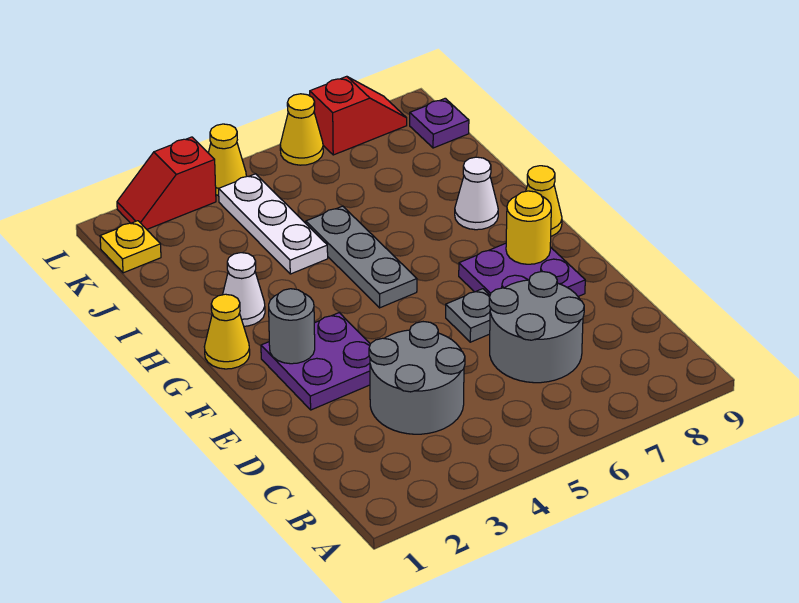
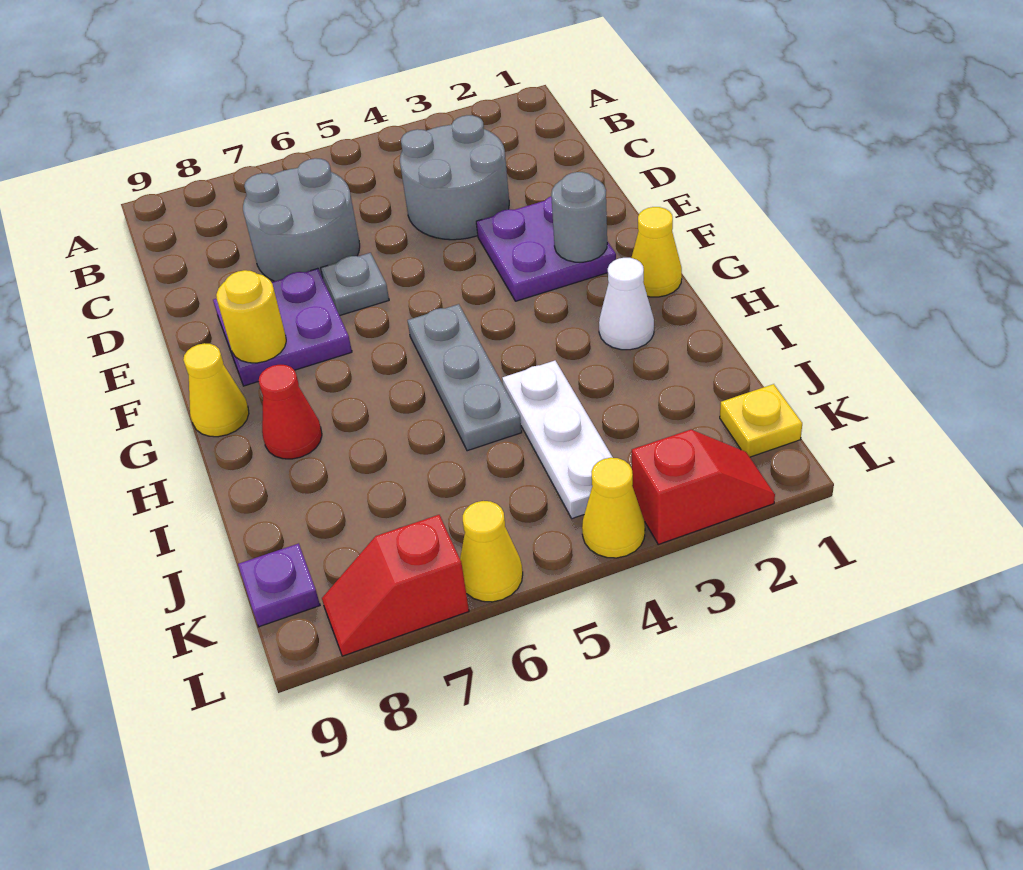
white 1x1 cone [455,157,498,230] -> red 1x1 cone [259,365,322,459]

